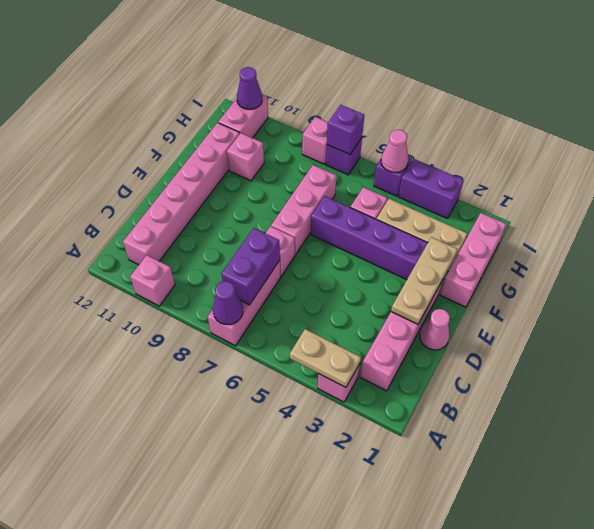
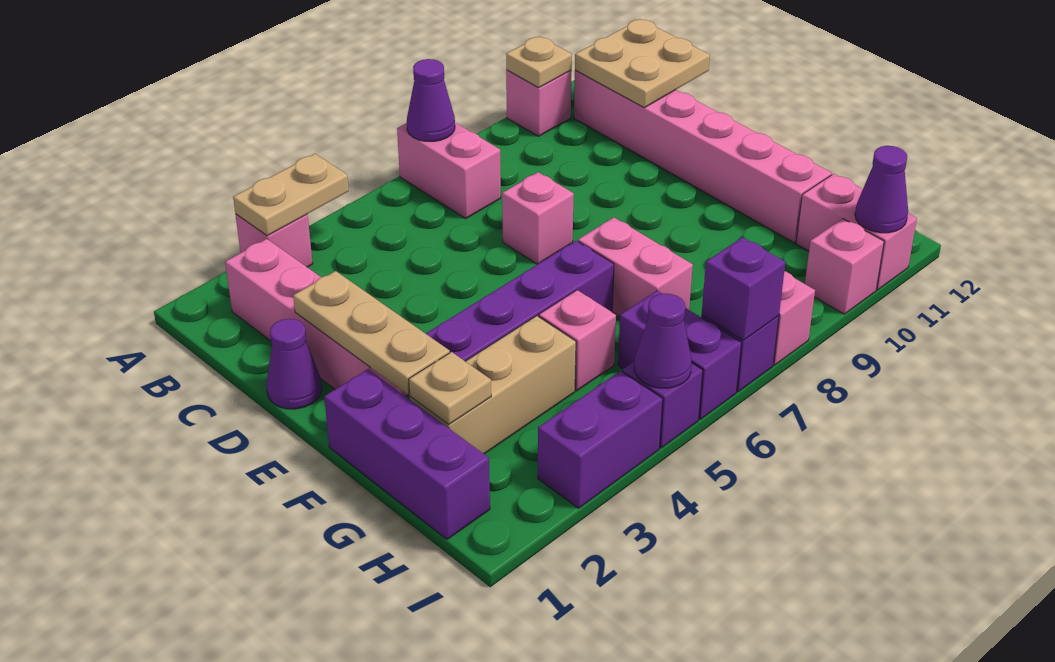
pink 1x3 brick [208,260,281,346] -> pink 1x2 brick [397,123,501,218]
none -> tan 1x1 plate [506,36,572,87]
purple 1x2 brick [221,228,280,305] -> purple 1x2 brick moved to [618,291,741,419]
none -> tan 2x2 plate [575,19,710,108]
pink 1x1 cone [420,309,450,350] -> purple 1x1 cone [266,319,322,409]
pink 1x3 brick [271,165,336,255] -> pink 1x2 brick [578,217,693,317]
pink 1x3 brick [440,213,506,307] -> purple 1x3 brick [324,369,490,539]
none -> tan 1x1 plate [409,352,491,425]
pink 1x1 brick [227,133,264,181] -> pink 1x1 brick moved to [805,219,884,314]
pink 1x1 cone [381,130,408,173] -> purple 1x1 cone [635,294,692,388]

